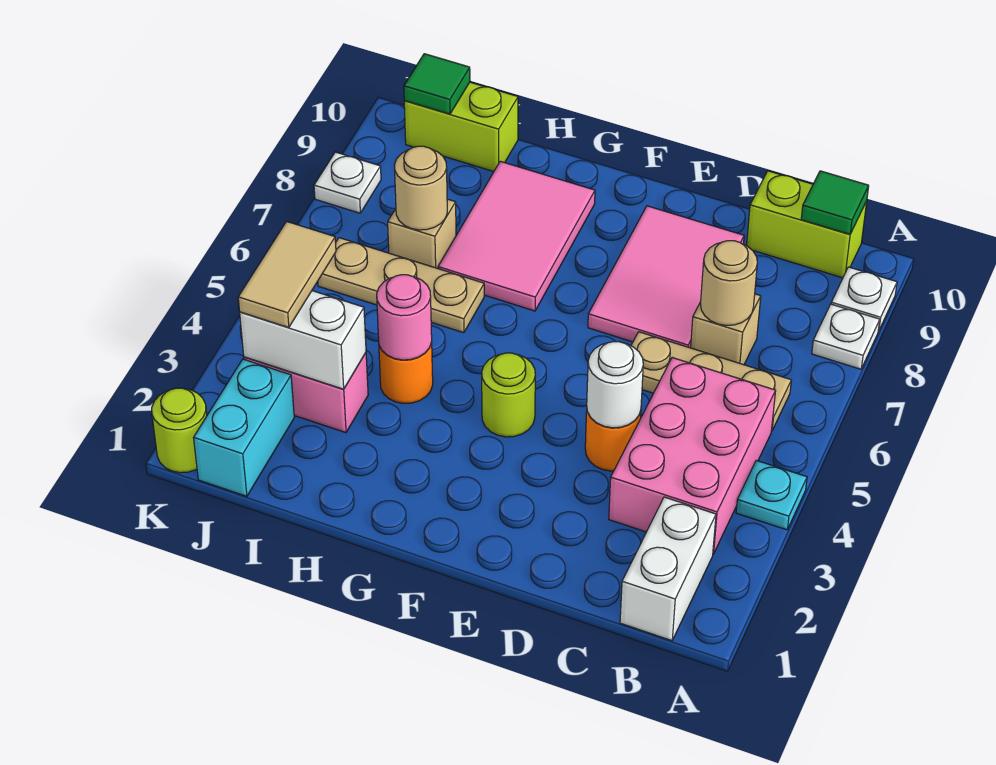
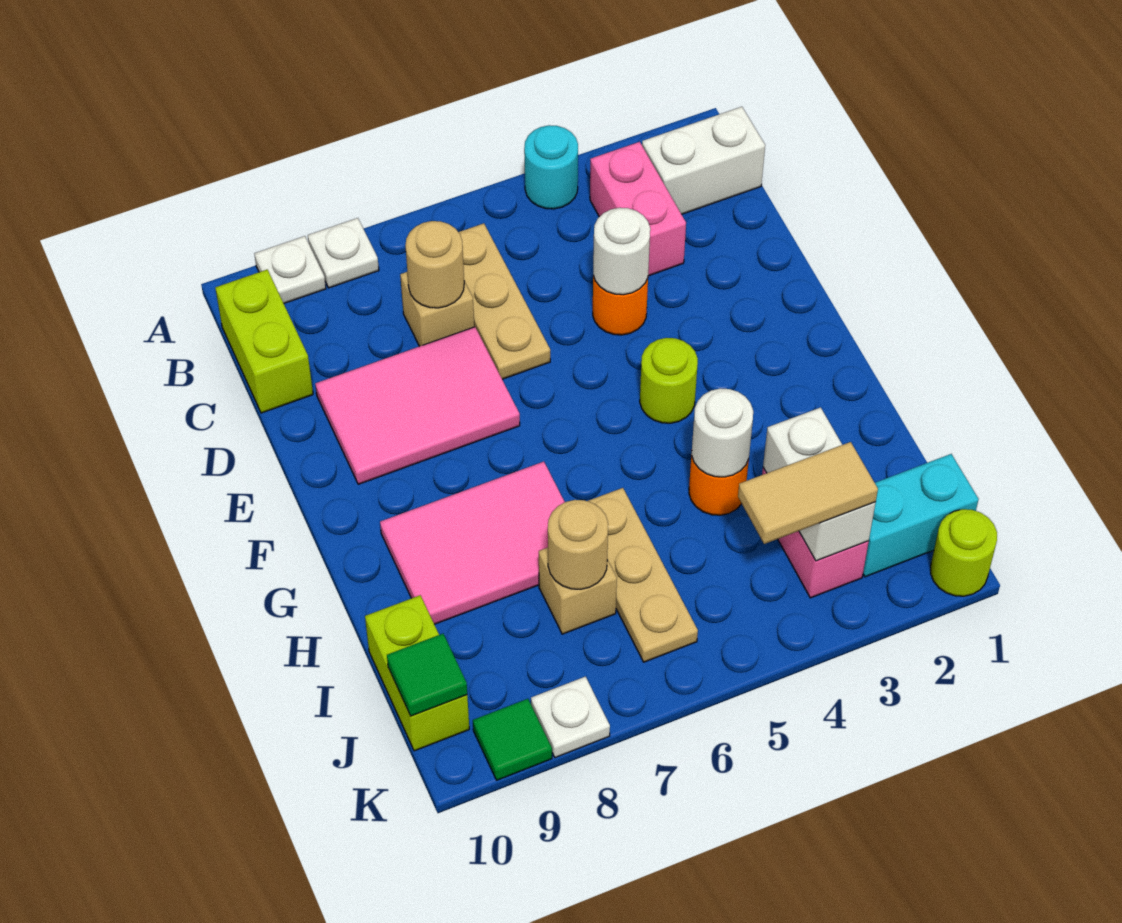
cyan 1x1 plate [736,460,807,530] -> cyan 1x1 round brick [524,125,578,209]
pink 2x3 brick [609,358,776,554] -> pink 1x2 brick [590,142,686,276]
green 1x1 tile [801,171,869,234] -> green 1x1 tile moved to [473,699,552,780]
pink 1x1 round brick [377,275,432,360] -> white 1x1 round brick [692,388,753,477]

